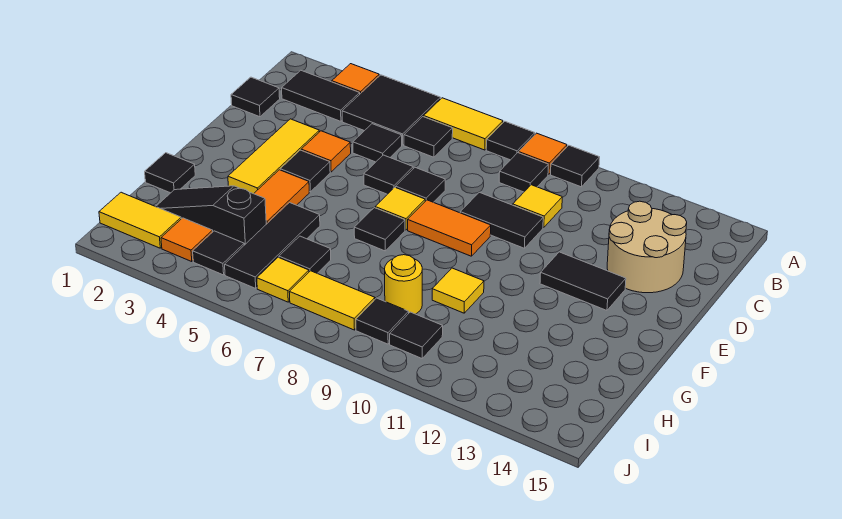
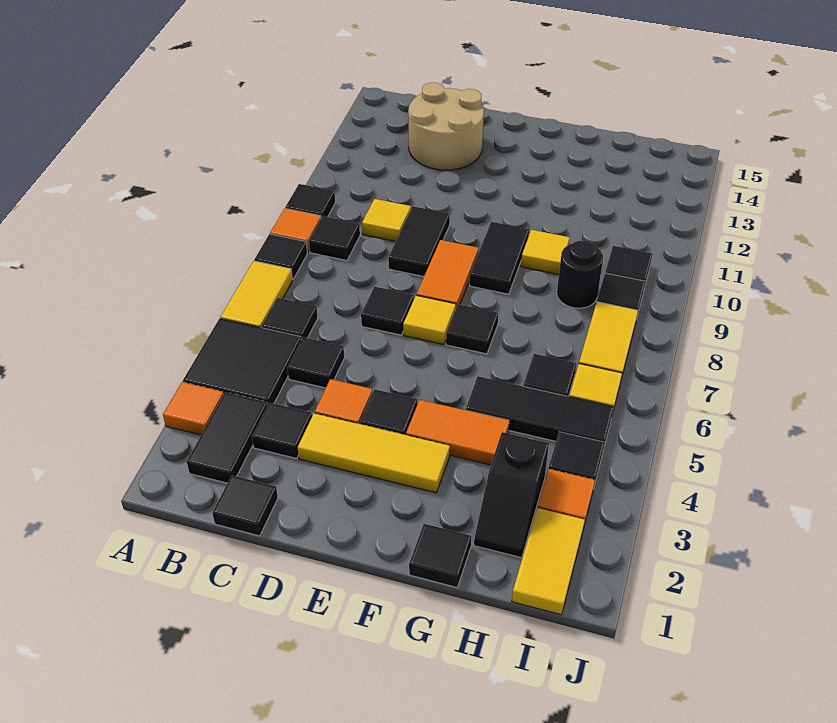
black 1x1 tile [364,155,413,194] -> black 1x1 tile moved to [252,403,312,458]
black 1x2 tile [540,252,626,310] -> black 1x2 tile moved to [470,222,529,294]
black 1x3 slope [156,186,266,245] -> black 1x2 slope [474,432,549,558]
yellow 1x1 round brick [385,255,422,314] -> black 1x1 round brick [557,241,603,308]

